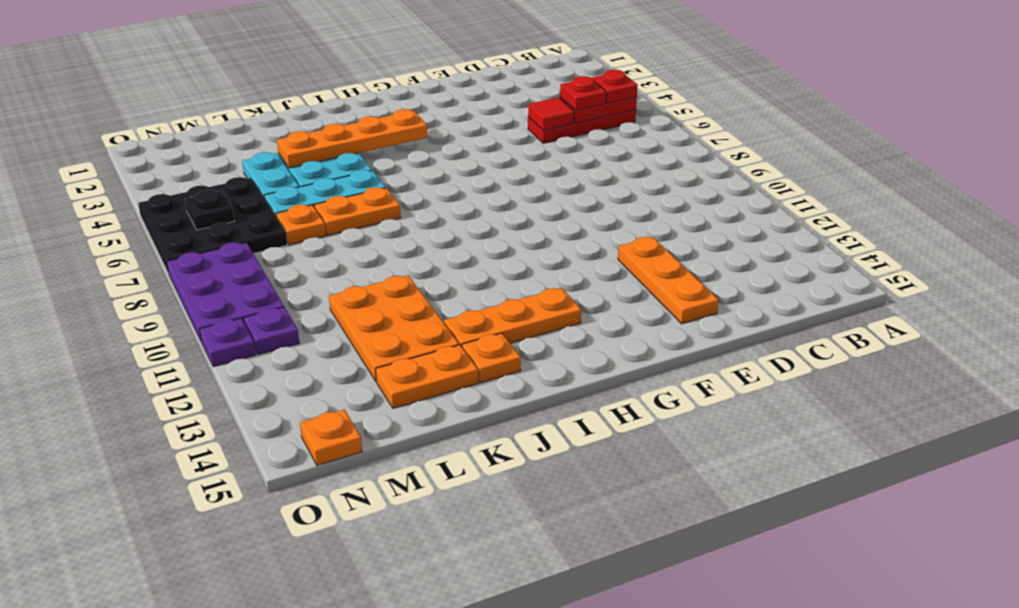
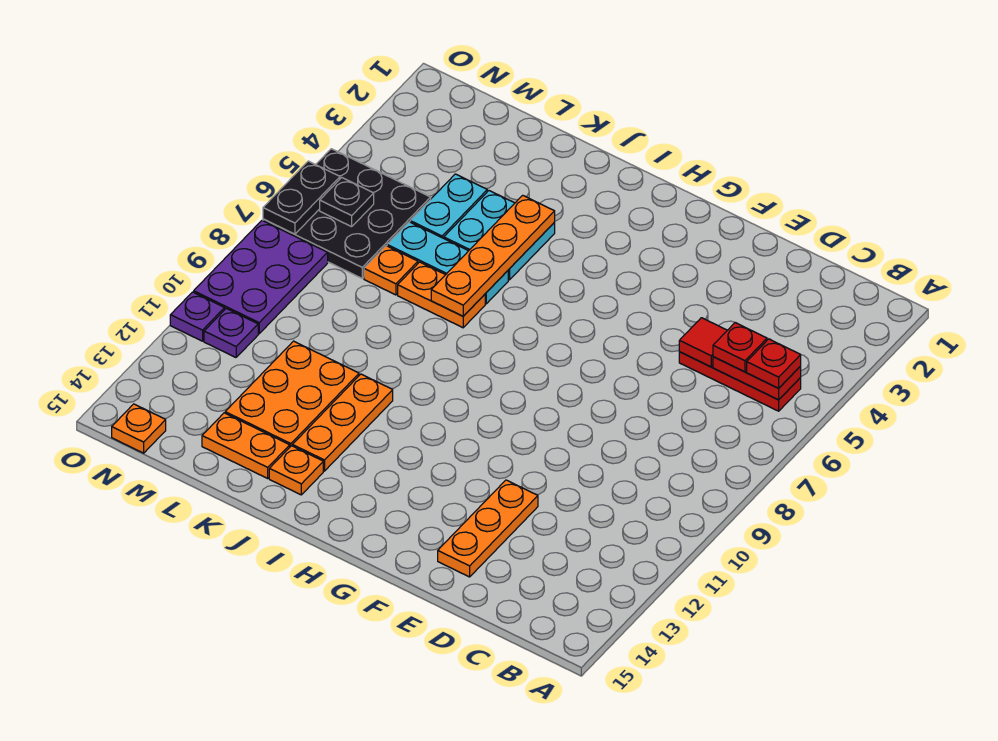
orange 1x4 plate [277,109,428,168] -> orange 1x4 plate turned to [431,195,555,316]
orange 1x3 plate [444,288,581,347] -> orange 1x3 plate turned to [293,374,393,471]
none -> black 1x2 plate [263,161,340,234]

